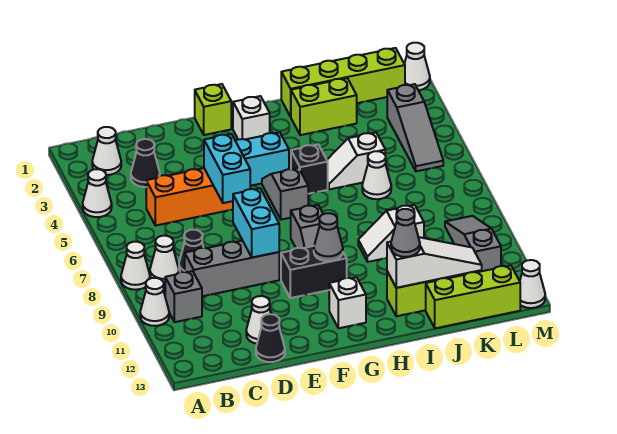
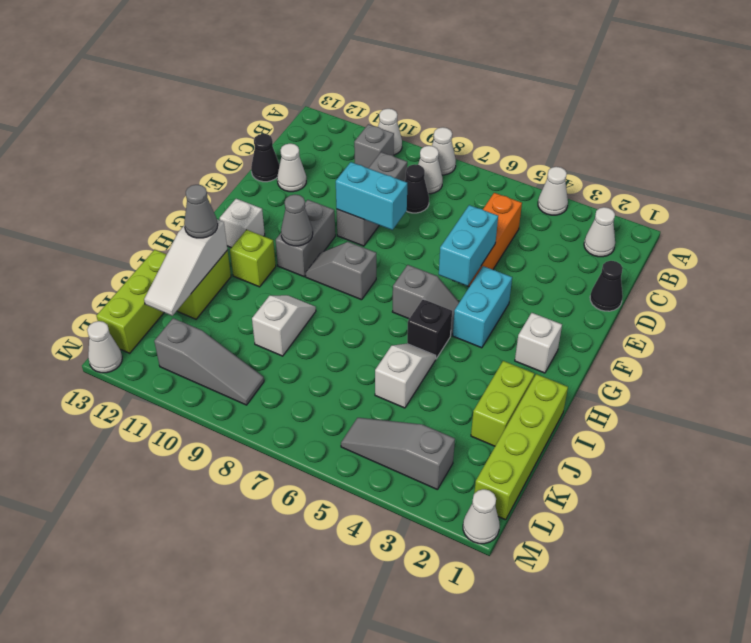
black 1x1 cone [131,139,160,187] -> black 1x1 cone moved to [590,261,623,311]
cyan 1x2 brick [204,134,250,203] -> cyan 1x2 brick turned to [439,205,498,286]
lime 1x1 brick [195,84,231,135] -> lime 1x1 brick moved to [230,230,276,287]
black 1x2 brick [281,246,347,298] -> grey 1x2 brick [276,200,335,277]
white 1x1 cone [362,151,391,199] -> none

